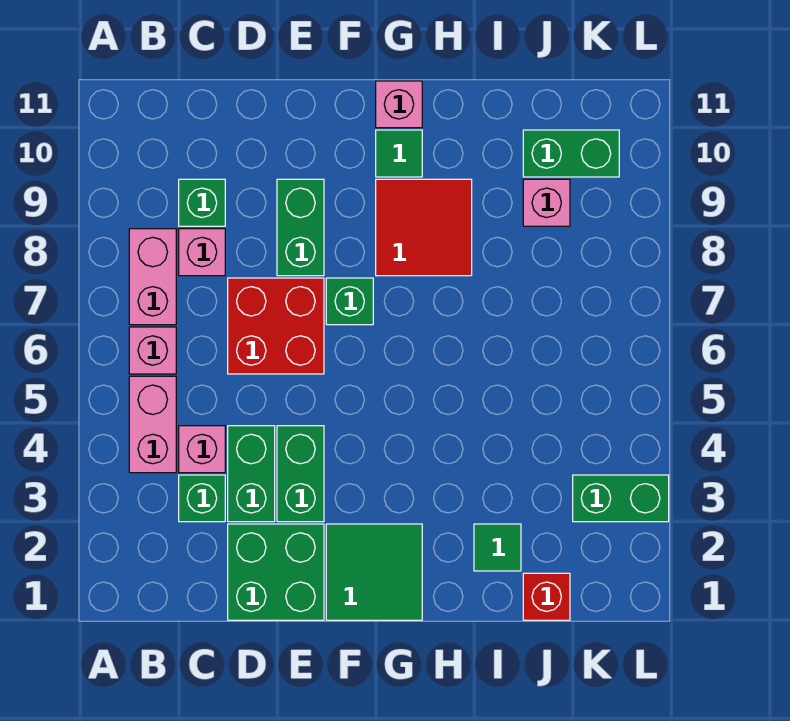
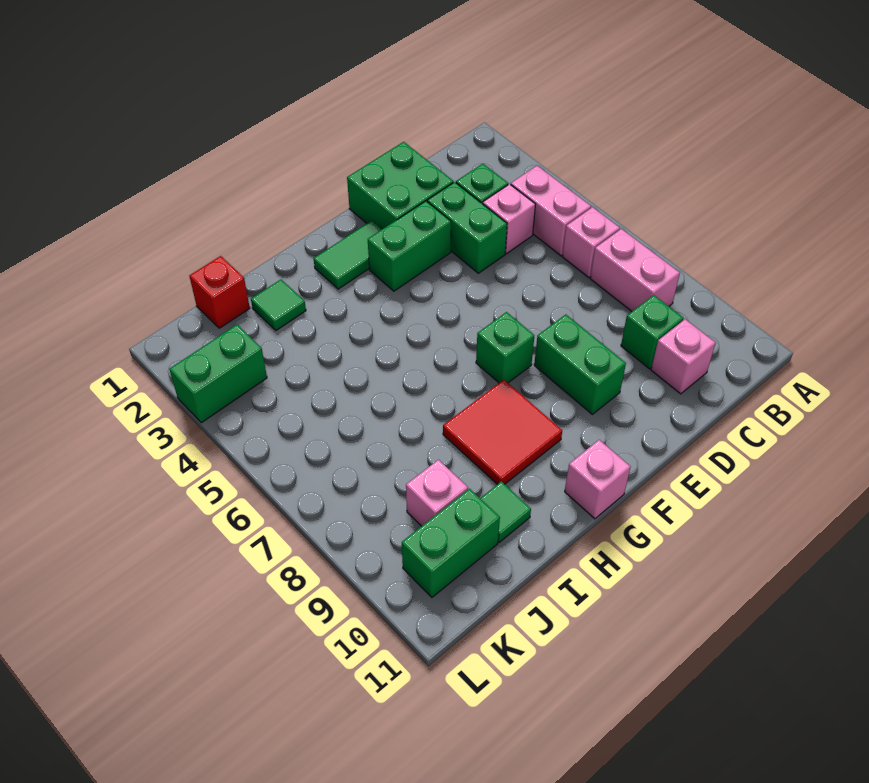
pink 1x1 brick [179,229,225,276] -> pink 1x1 brick moved to [651,319,716,394]
red 2x2 brick [228,278,324,374] -> none
green 1x2 brick [277,426,324,522] -> green 1x2 brick turned to [368,201,451,291]
green 2x2 tile [326,524,422,620] -> green 1x2 tile [314,221,382,289]
green 1x1 tile [376,130,422,177] -> green 1x1 tile moved to [480,481,531,542]

